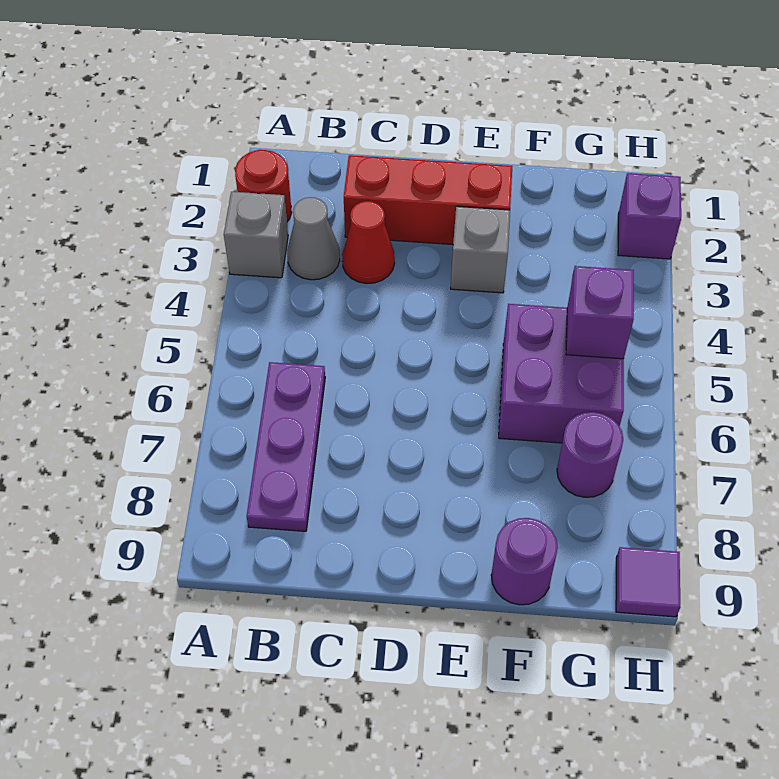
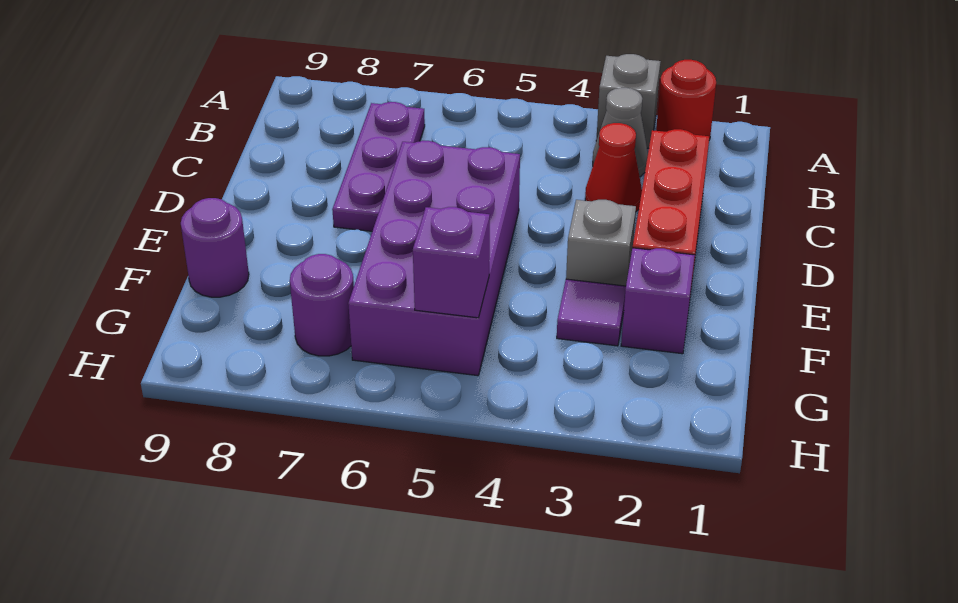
purple 1x3 plate [247,362,325,531] -> purple 1x3 plate turned to [332,102,425,231]
purple 2x2 brick [499,304,624,443] -> purple 2x4 brick [348,141,520,376]
purple 1x1 brick [618,173,681,259] -> purple 1x1 brick moved to [621,248,695,354]
purple 1x1 tile [616,547,680,617] -> purple 1x1 tile moved to [557,279,626,346]

